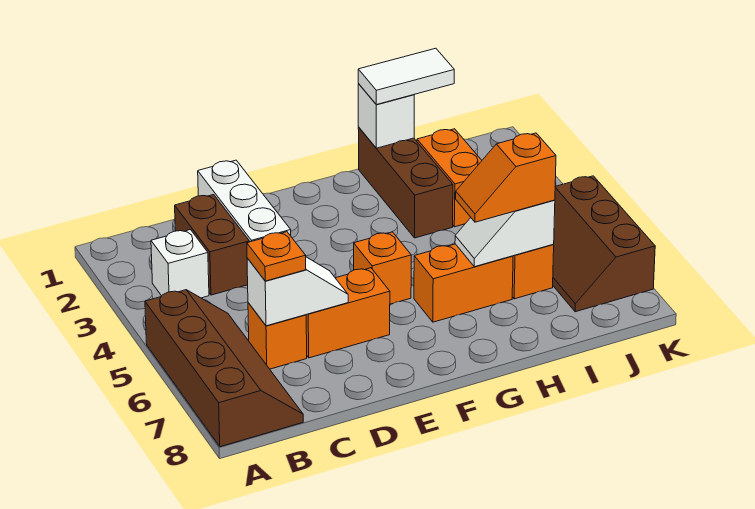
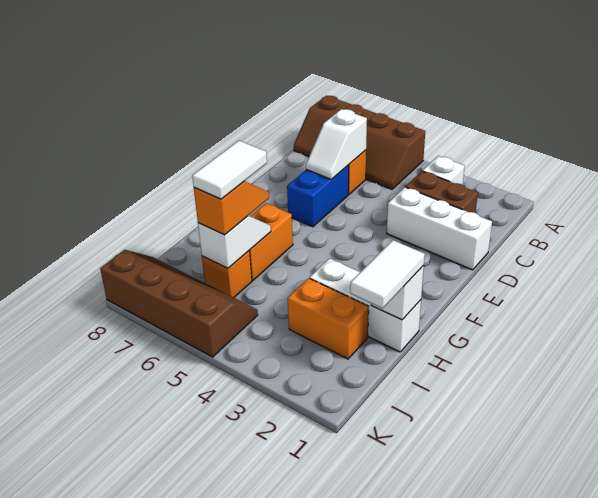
orange 1x1 plate [247,232,306,281] -> none
orange 1x2 brick [306,268,390,358] -> blue 1x2 brick [287,165,349,227]
orange 1x1 brick [354,232,411,304] -> none
brown 1x3 brick [358,127,453,238] -> white 1x3 brick [309,258,421,352]
none -> white 1x2 tile [192,141,267,199]
brown 2x3 slope [553,176,655,312] -> brown 2x4 slope [100,250,258,357]

